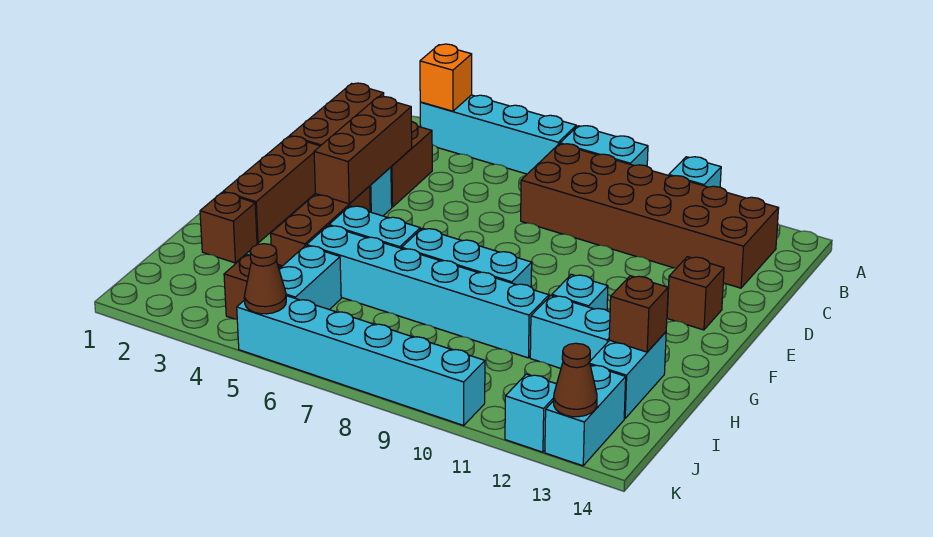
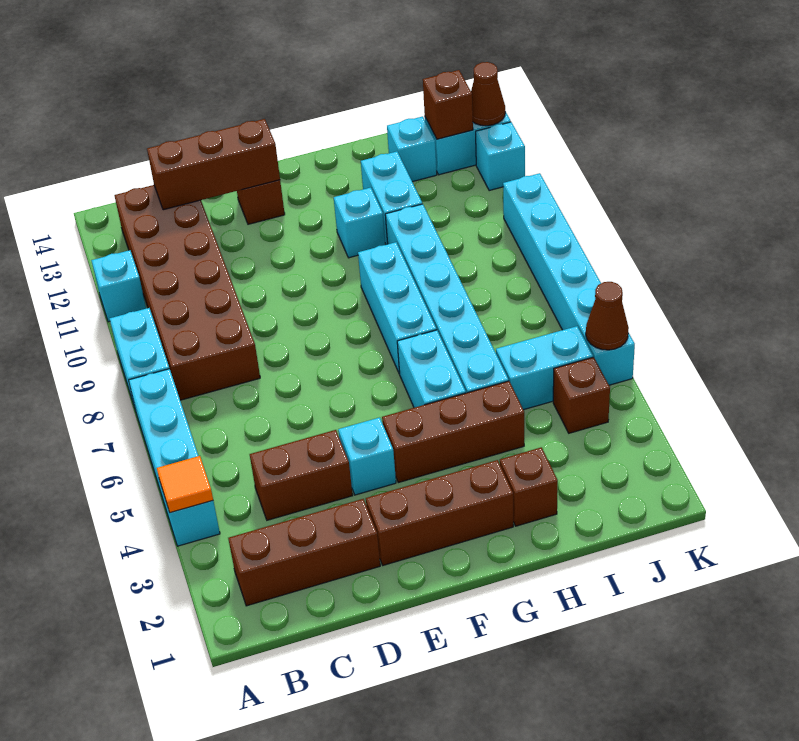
orange 1x1 brick [420,44,472,111] -> orange 1x1 tile [157,456,213,512]
brown 1x3 brick [314,97,412,204] -> brown 1x3 brick moved to [147,119,280,210]
cyan 1x2 brick [590,332,666,419] -> cyan 1x1 brick [387,116,437,182]
brown 1x1 brick [609,276,668,352] -> brown 1x1 brick moved to [423,70,473,139]

